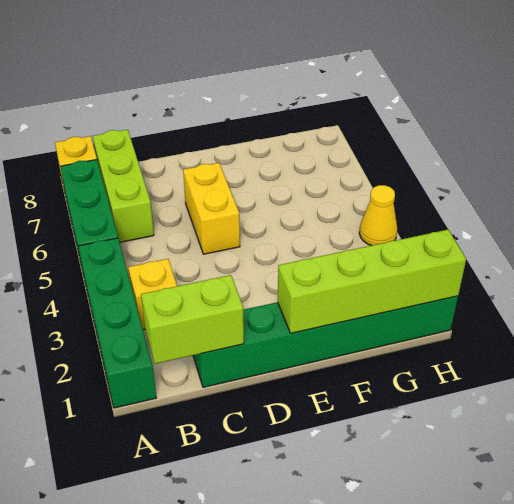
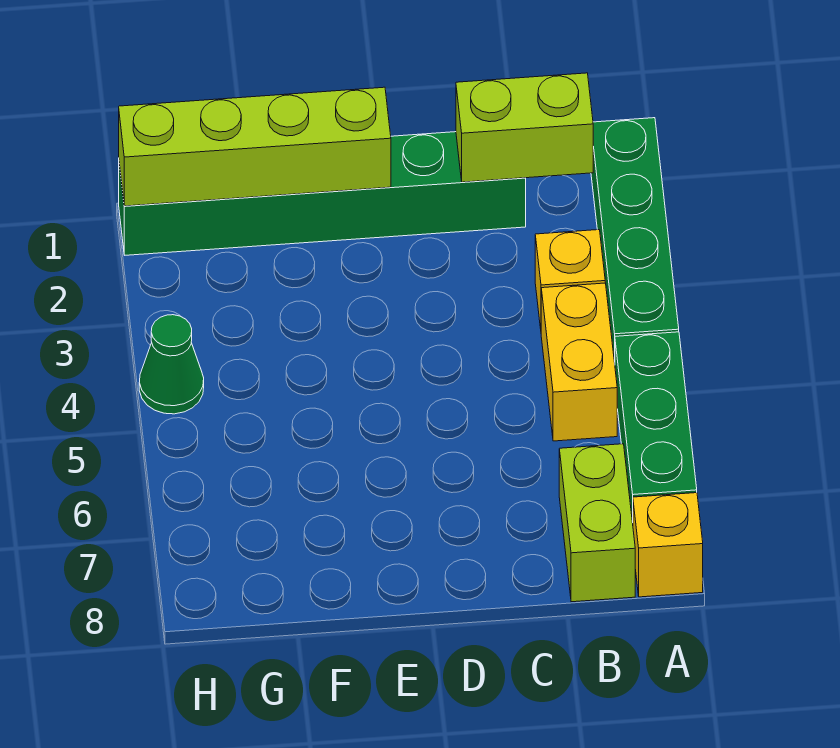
lime 1x3 brick [93,130,154,242] -> lime 1x2 brick [559,444,635,602]
yellow 1x2 brick [183,163,240,254] -> yellow 1x2 brick moved to [541,283,617,441]
yellow 1x1 cone [359,185,397,246] -> green 1x1 cone [139,315,204,414]

